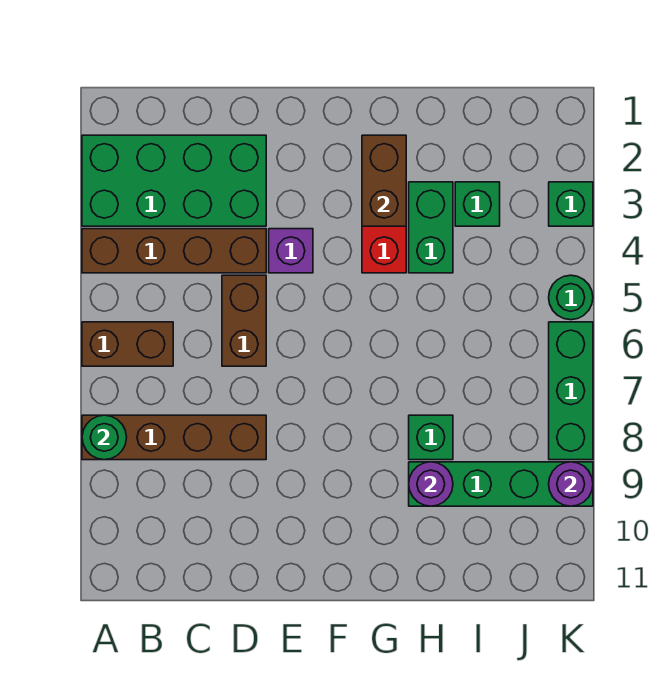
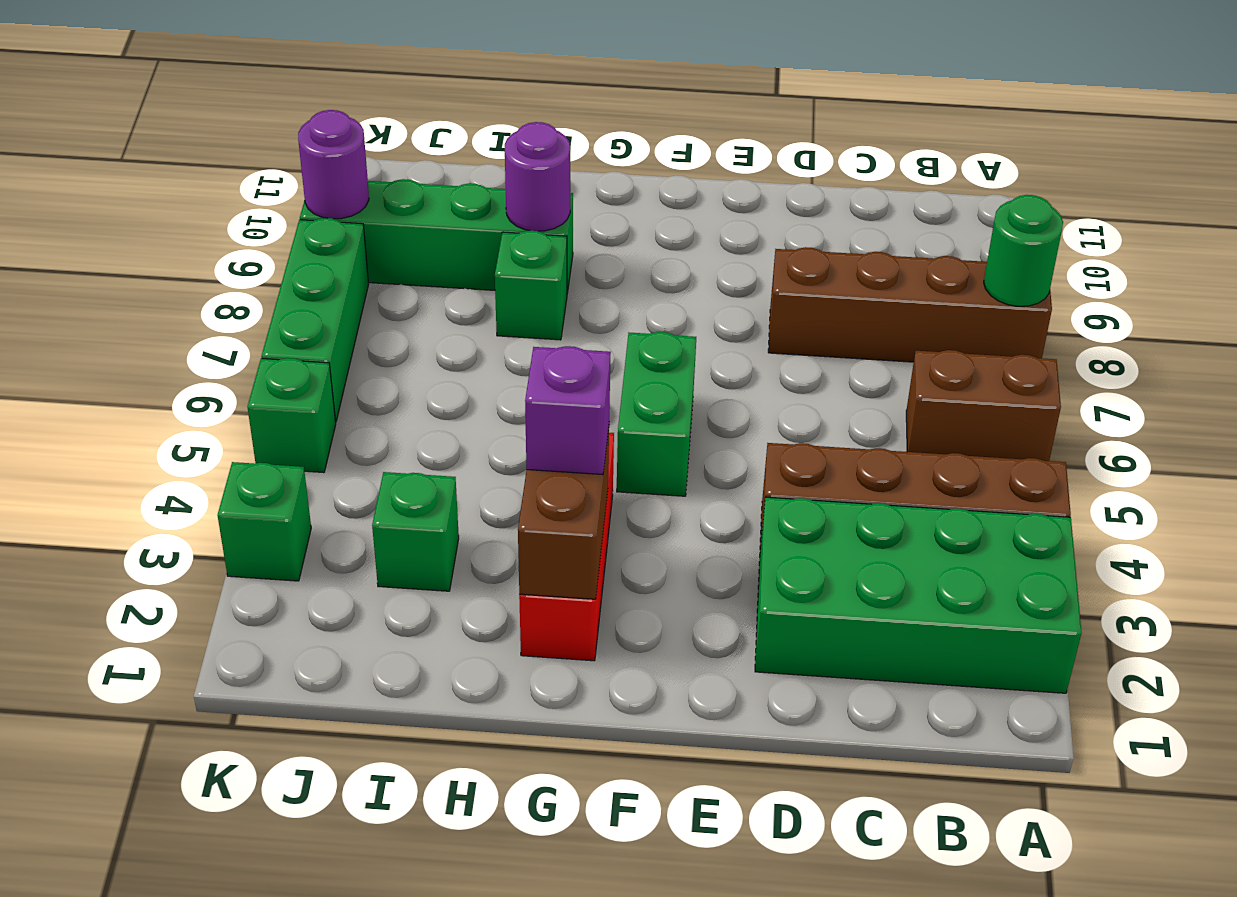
brown 1x2 brick [222,275,266,366] -> none
purple 1x1 brick [269,229,313,273] -> purple 1x1 brick moved to [525,346,611,475]
green 1x2 brick [409,182,453,273] -> green 1x2 brick moved to [617,332,696,496]
green 1x1 round brick [549,275,593,320] -> green 1x1 brick [247,358,336,473]

